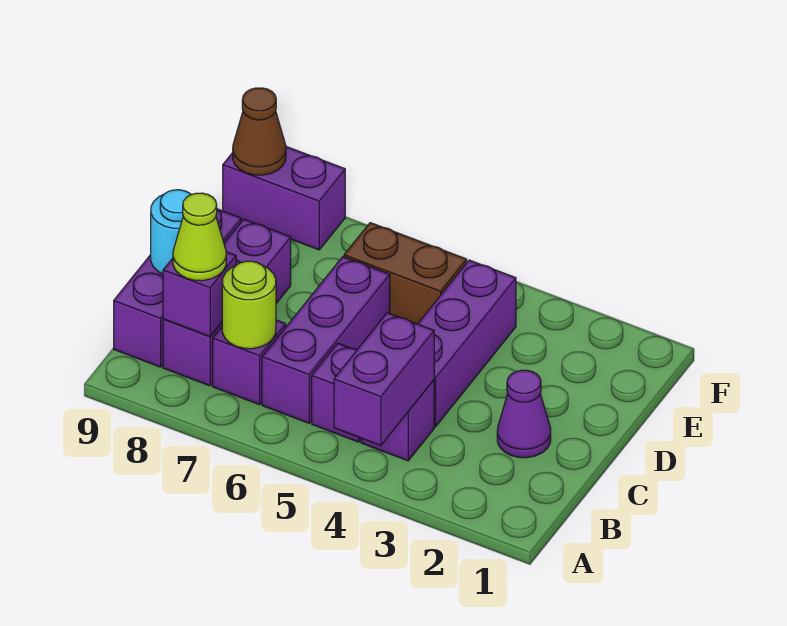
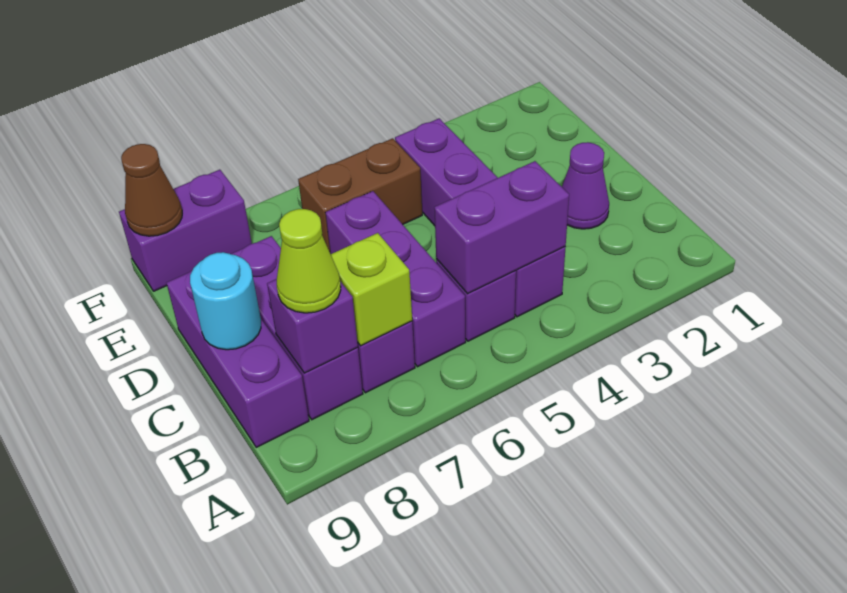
purple 1x2 brick [334,313,434,445] -> purple 1x2 brick turned to [434,161,569,294]
lime 1x1 round brick [222,261,276,349] -> lime 1x1 brick [331,233,412,346]

